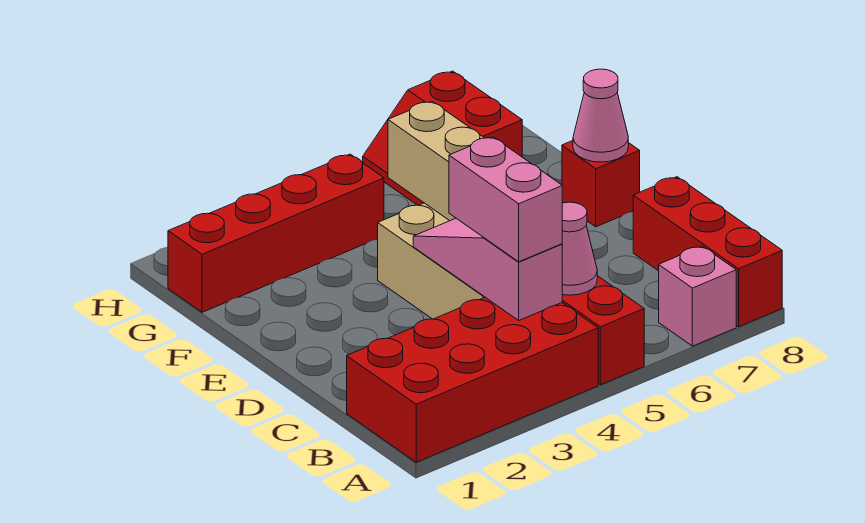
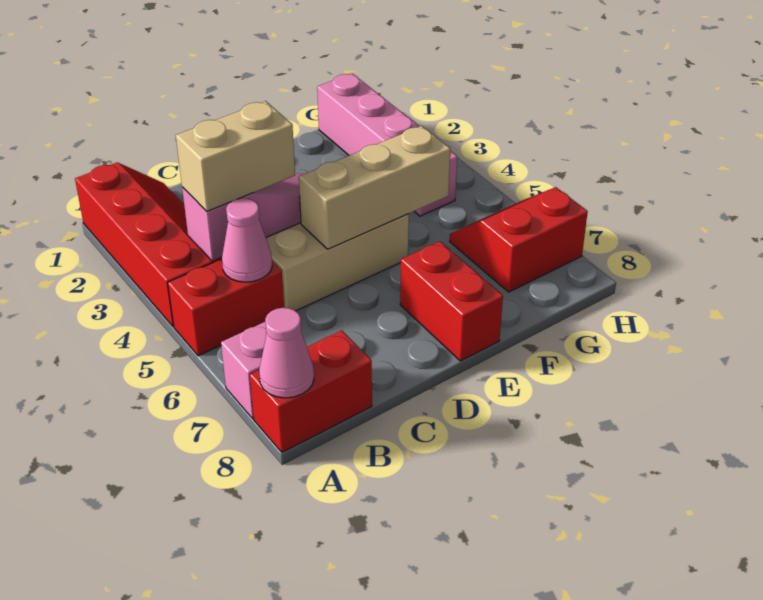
red 2x4 brick [347,297,598,462] -> red 2x4 slope [75,162,222,326]
red 1x3 brick [633,177,782,327] -> red 1x2 brick [250,330,372,452]
pink 1x2 brick [449,137,562,262] -> tan 1x2 brick [176,101,295,211]
red 1x1 brick [562,141,640,227] -> red 1x2 brick [400,241,503,361]
pink 1x1 cone [573,69,628,162] -> pink 1x1 cone moved to [259,308,314,398]
red 1x4 brick [168,154,384,312] -> pink 1x4 brick [317,73,457,216]

